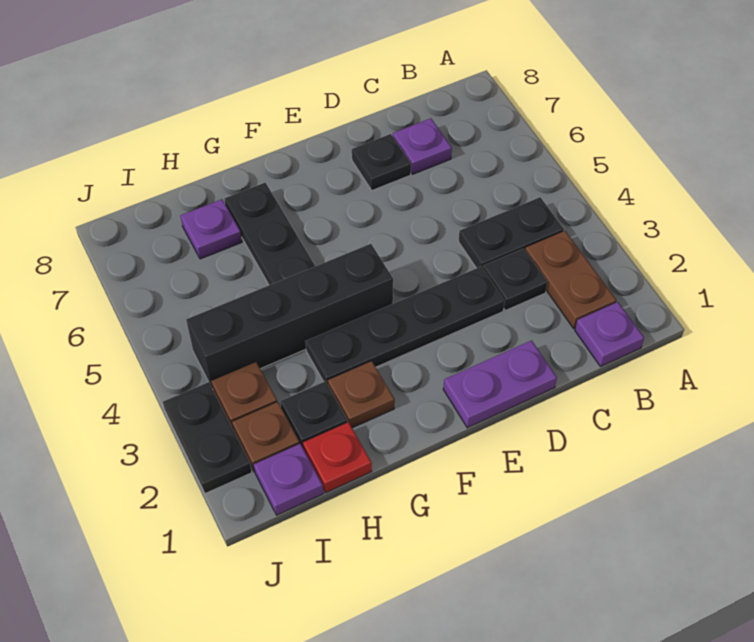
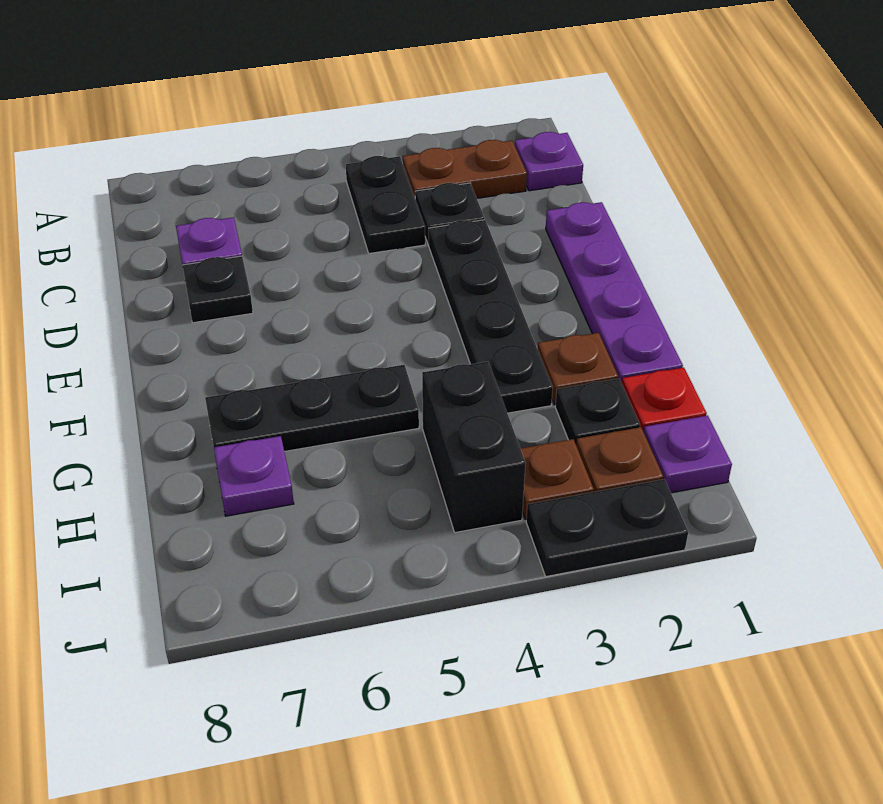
purple 1x2 plate [443,341,557,428] -> purple 1x4 plate [546,202,683,383]
black 1x4 brick [186,244,393,389] -> black 1x2 brick [422,361,526,533]

